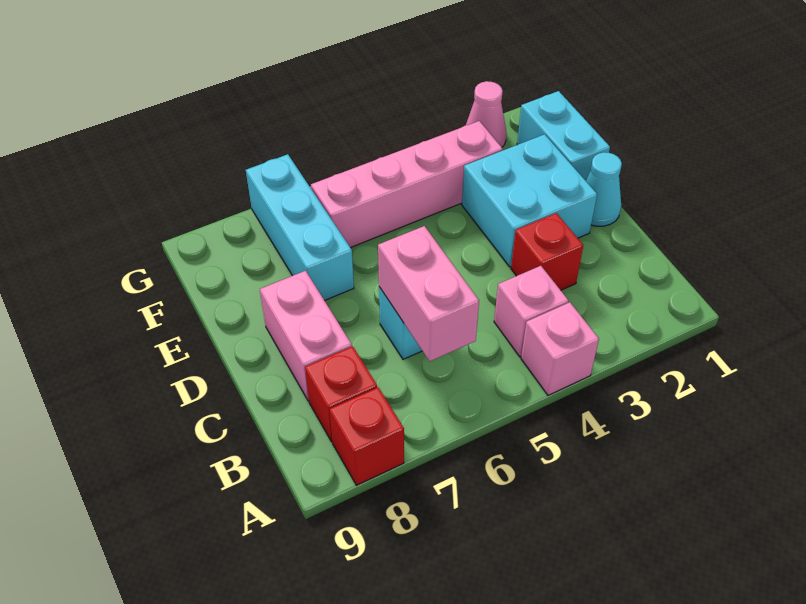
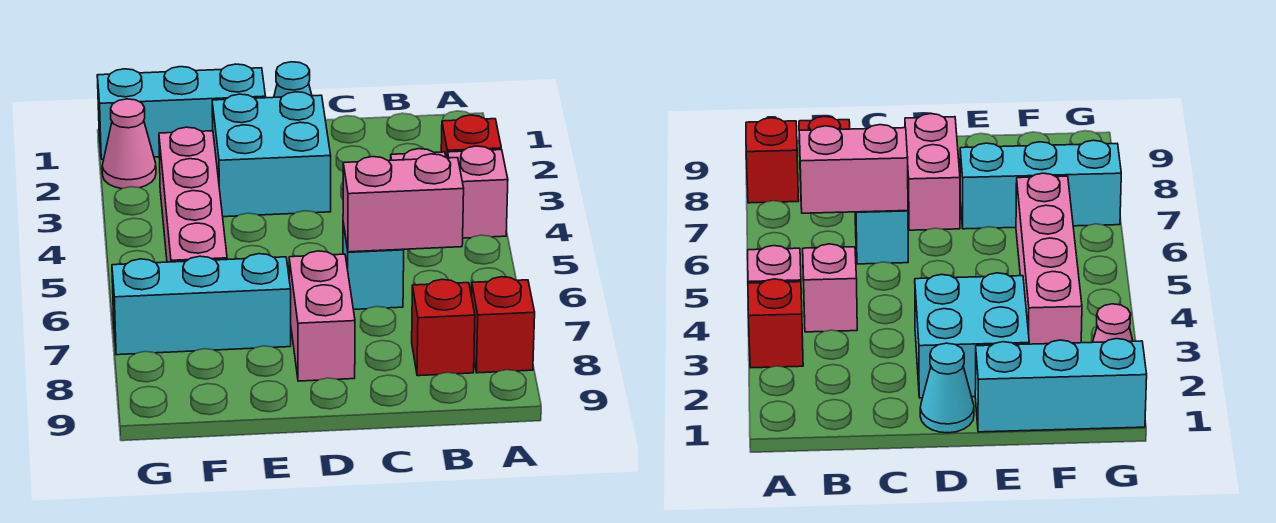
red 1x1 brick [511,213,583,290] -> red 1x1 brick moved to [441,115,501,158]
pink 1x2 brick [260,271,352,401] -> pink 1x2 brick turned to [289,251,355,381]
cyan 1x2 brick [517,91,610,181] -> cyan 1x3 brick [97,64,266,159]

